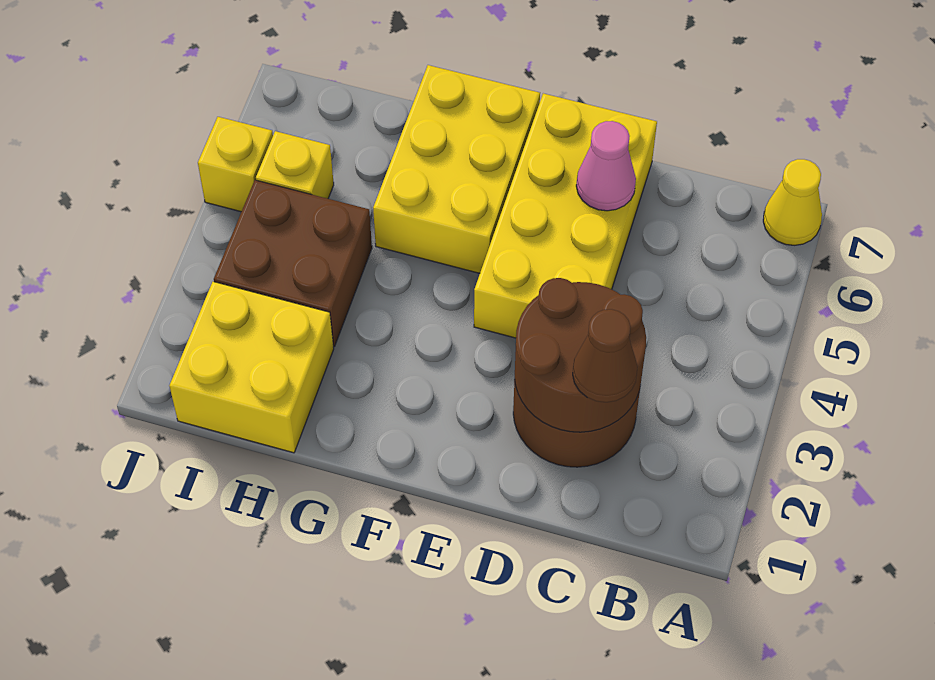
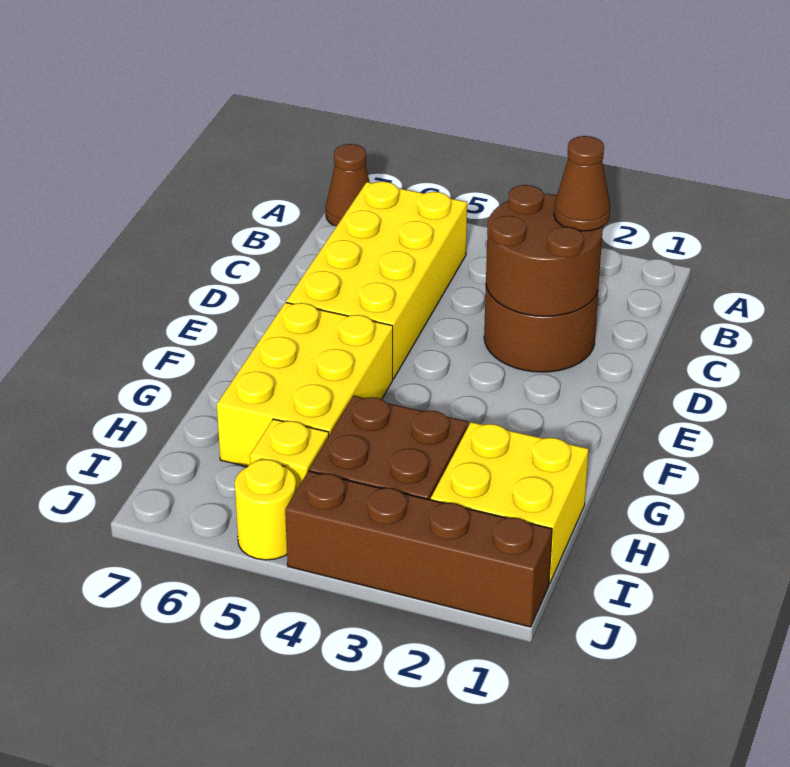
yellow 1x1 cone [763,159,822,245] -> brown 1x1 cone [326,144,370,226]
yellow 2x4 brick [474,93,657,338] -> yellow 2x4 brick turned to [286,181,467,379]
pink 1x1 cone [576,121,636,211] -> none
yellow 2x3 brick [373,65,540,273] -> yellow 2x3 brick turned to [217,302,393,467]
none -> brown 1x4 brick [285,471,552,627]
yellow 1x1 brick [198,117,273,212] -> yellow 1x1 round brick [235,459,296,560]

